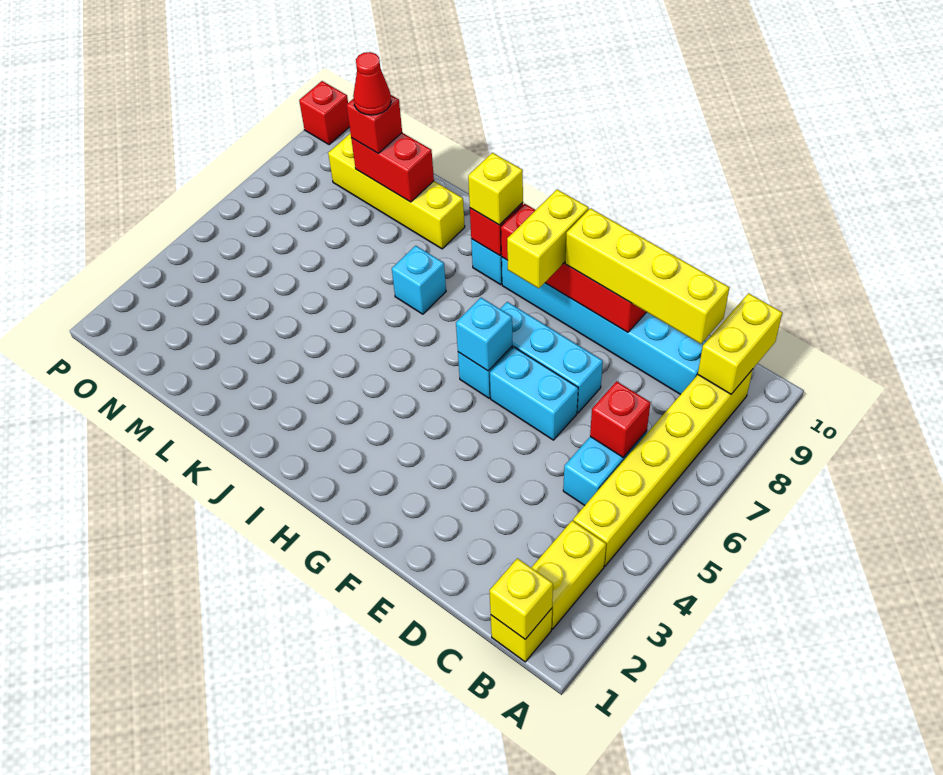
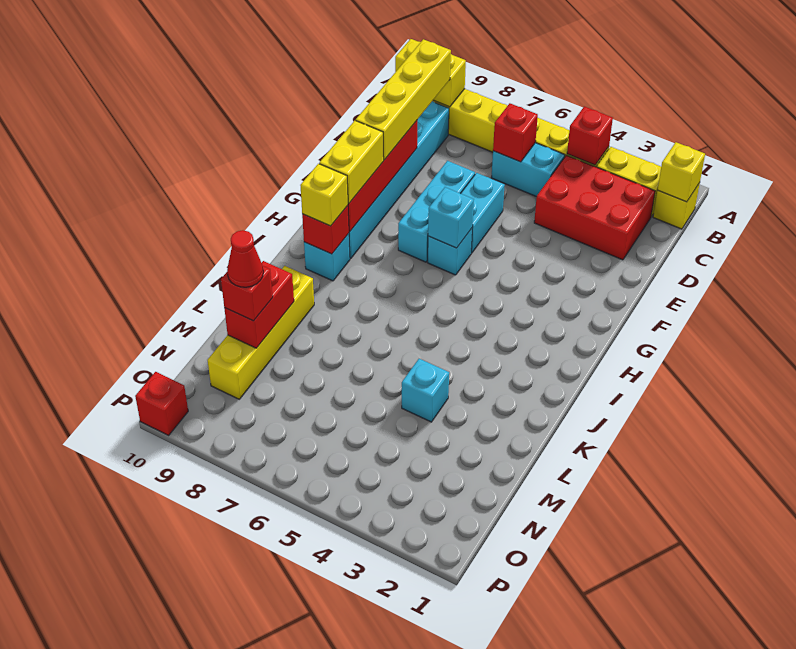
none -> red 1x1 brick [567,106,613,165]
none -> red 2x3 brick [534,155,655,260]
yellow 1x2 brick [507,189,589,288] -> yellow 1x2 brick turned to [319,120,384,204]
cyan 1x1 brick [392,246,446,314] -> cyan 1x1 brick moved to [402,359,449,422]

